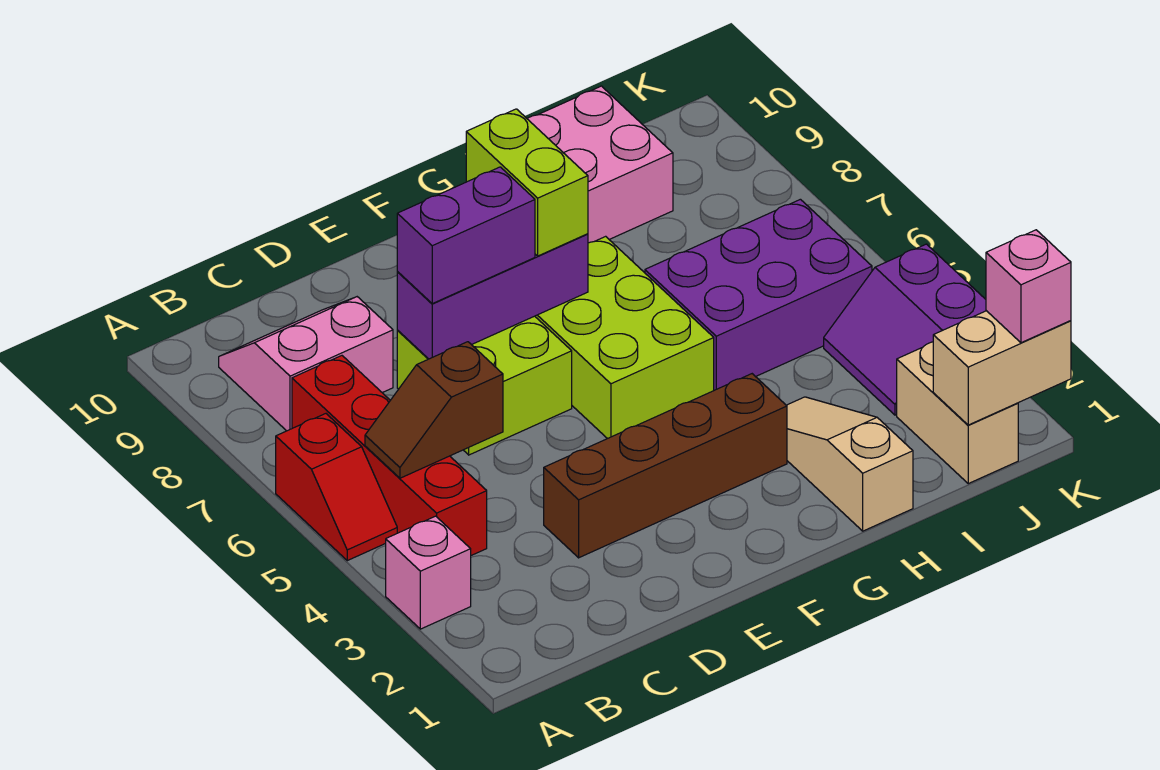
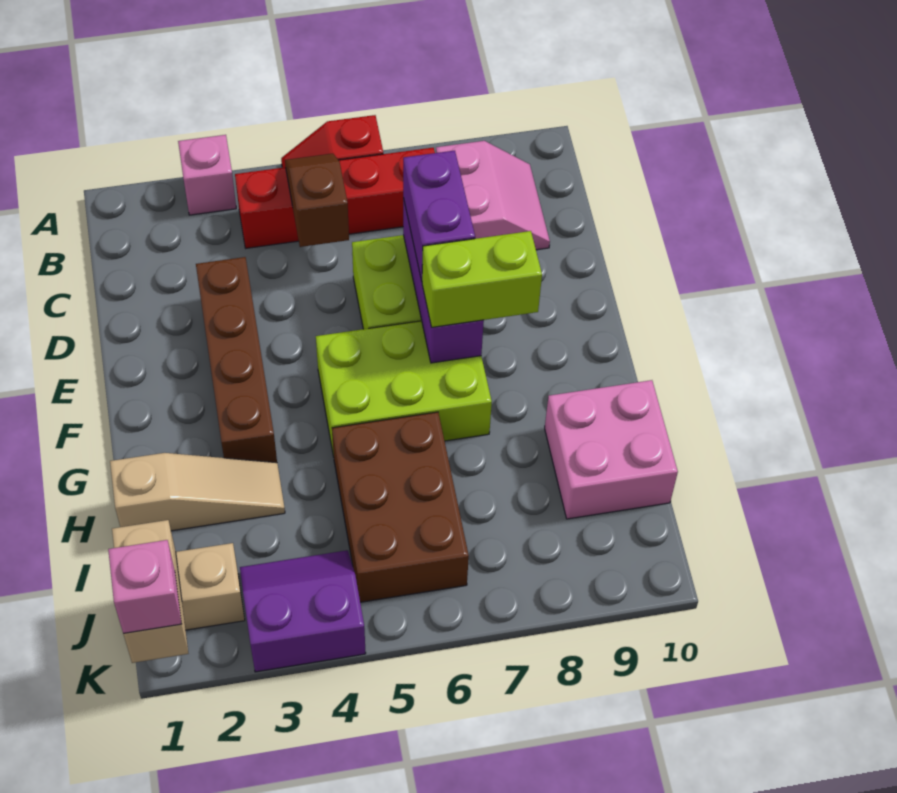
purple 2x3 brick [645,199,872,390] -> brown 2x3 brick [332,412,469,602]

